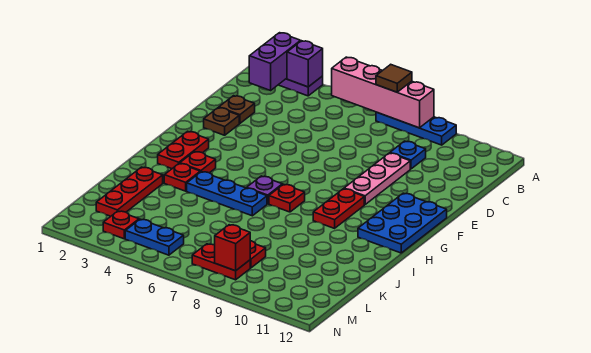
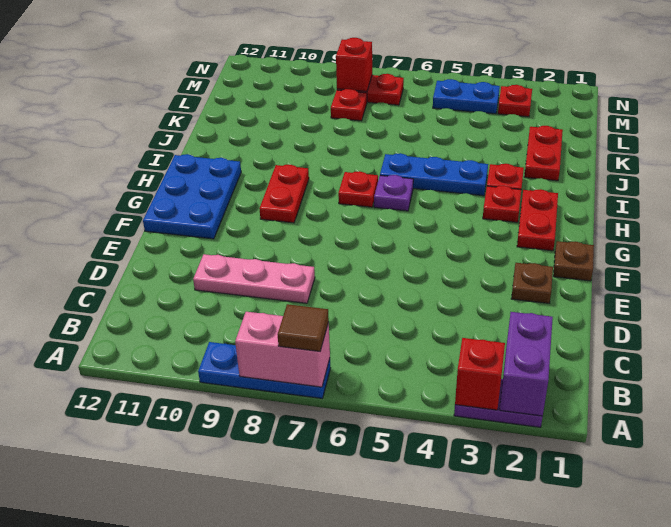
purple 1x1 brick [287,41,323,87] -> red 1x1 brick [455,338,505,410]
pink 1x4 brick [332,57,434,128] -> pink 1x2 brick [235,312,330,387]
blue 1x1 plate [390,141,426,169] -> none
brown 1x1 plate [219,96,255,123] -> brown 1x1 plate moved to [553,241,594,281]
pink 1x3 plate [344,153,410,205] -> pink 1x3 plate turned to [193,254,315,303]
red 1x3 plate [96,167,163,216] -> red 1x2 plate [524,126,563,181]

